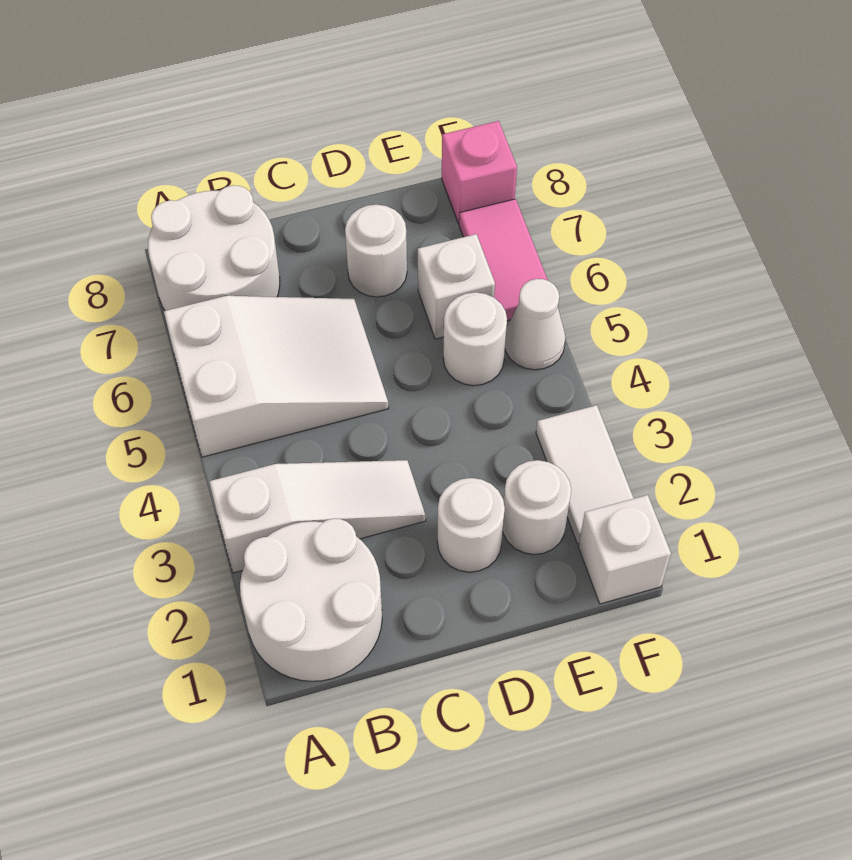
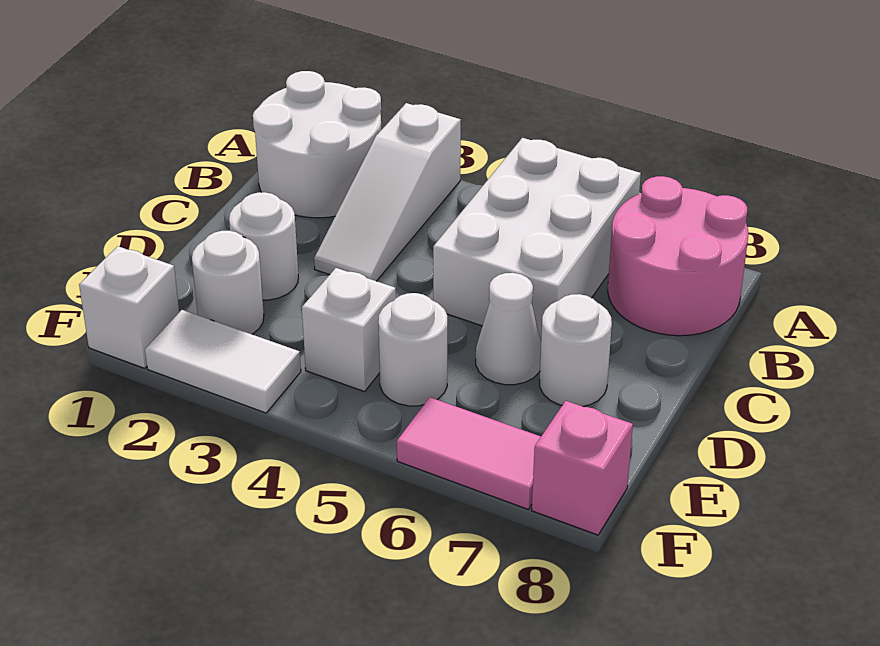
white 2x3 slope [164,296,389,457] -> white 2x3 brick [433,138,641,340]
white 2x2 round brick [148,185,280,311] -> pink 2x2 round brick [608,176,748,336]
white 1x1 brick [418,234,495,339] -> white 1x1 brick moved to [302,268,396,392]
white 1x1 cone [505,279,565,370] -> white 1x1 cone moved to [476,273,541,385]

